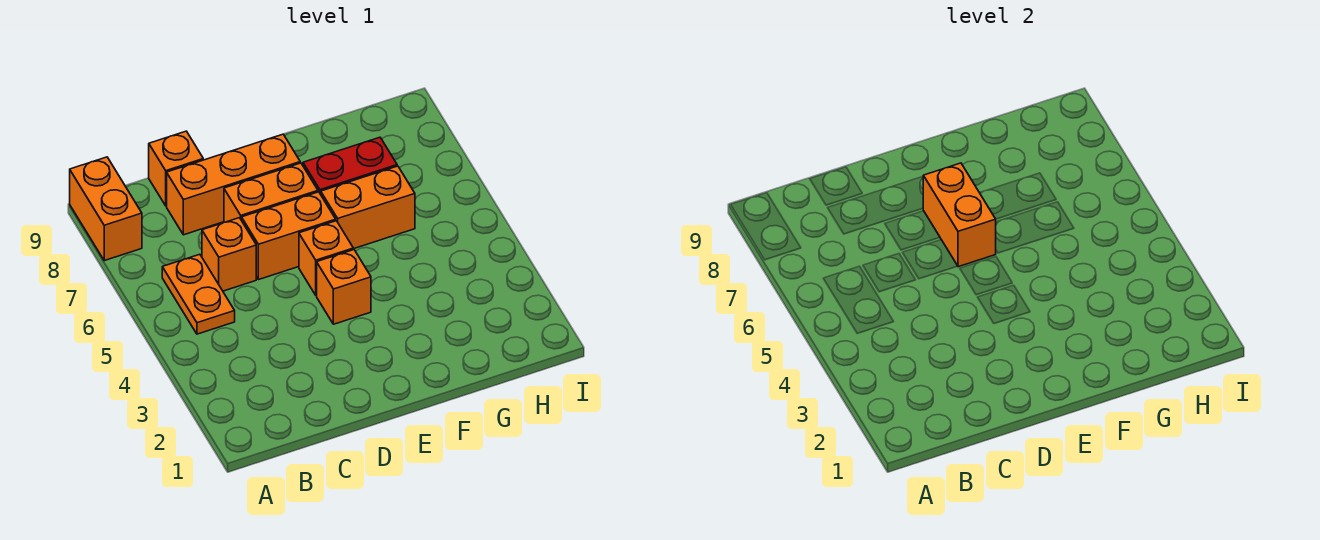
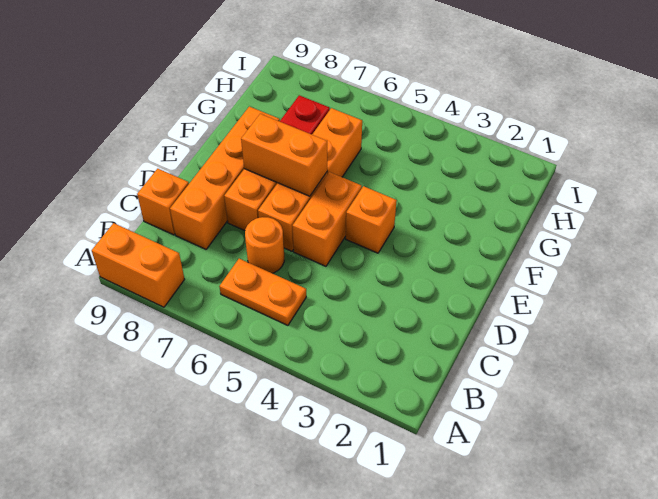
orange 1x1 brick [202,218,256,291] -> orange 1x1 round brick [245,217,284,273]
orange 1x3 brick [167,134,300,235] -> orange 1x4 brick [170,107,280,249]
orange 1x1 brick [299,221,353,295] -> orange 1x2 brick [293,172,362,266]

